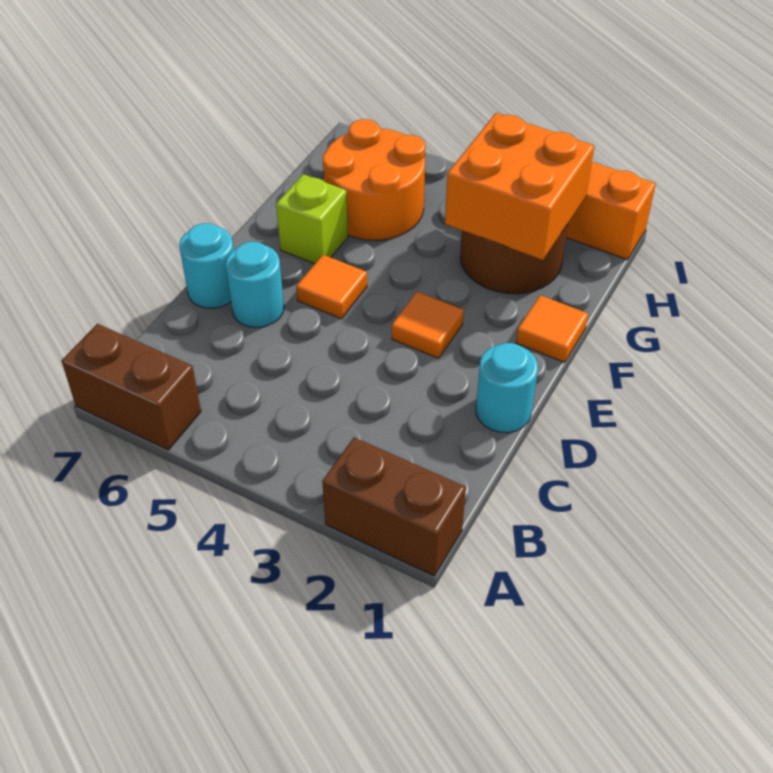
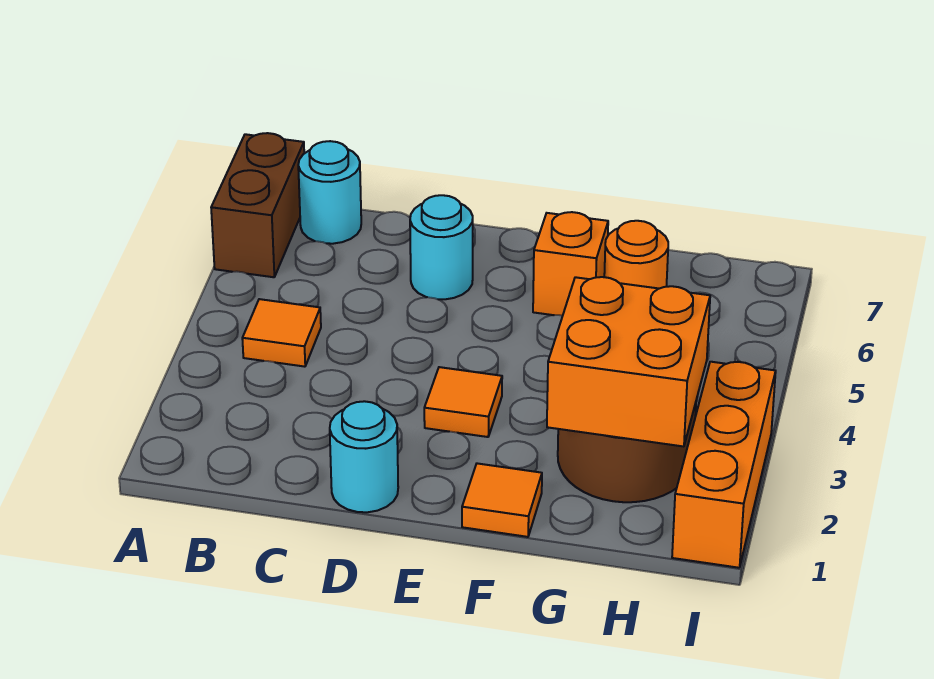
brown 1x2 brick [322,437,466,576] -> none
cyan 1x1 round brick [179,223,234,308] -> cyan 1x1 round brick moved to [298,141,361,244]
orange 1x1 tile [296,255,367,319] -> orange 1x1 tile moved to [242,299,321,367]
lime 1x1 brick [276,174,348,264] -> orange 1x1 brick [533,212,608,316]
orange 2x2 round brick [323,119,425,240] -> orange 1x1 round brick [604,221,668,289]

